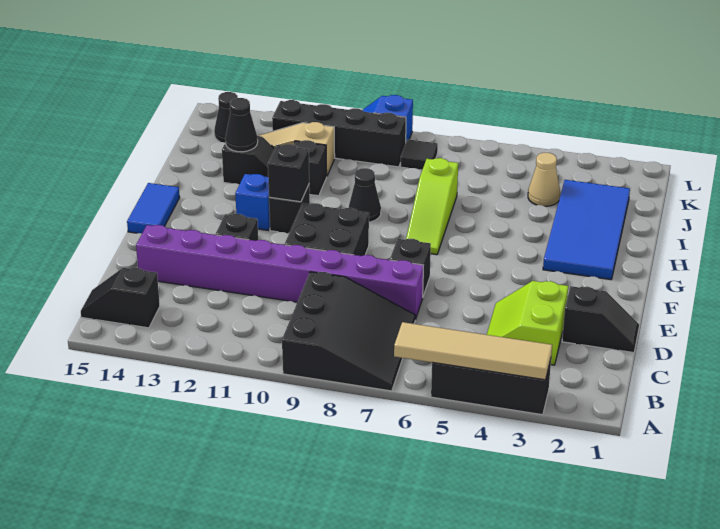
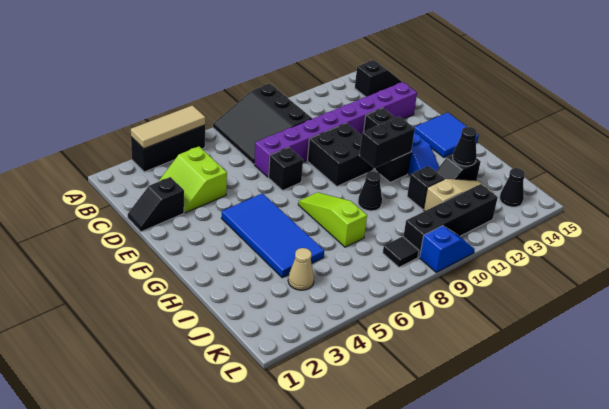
tan 1x4 tile [394,322,552,380] -> tan 1x3 tile [131,105,205,149]
lime 2x2 slope [487,281,568,365] -> lime 2x2 slope turned to [158,147,227,213]
blue 1x2 tile [127,183,180,233] -> blue 2x2 tile [414,112,479,158]
blue 2x4 tile [543,180,630,280] -> blue 2x4 tile moved to [221,193,324,278]
black 1x1 brick [268,144,309,202] -> black 1x2 brick [359,117,415,168]

